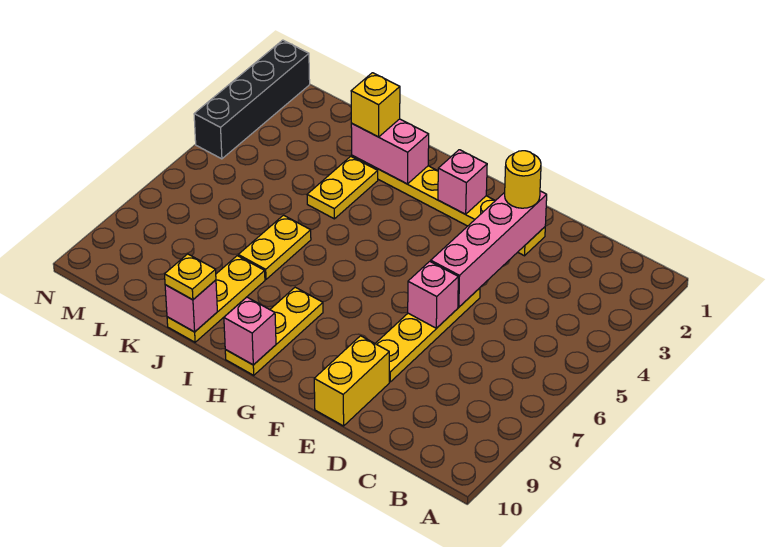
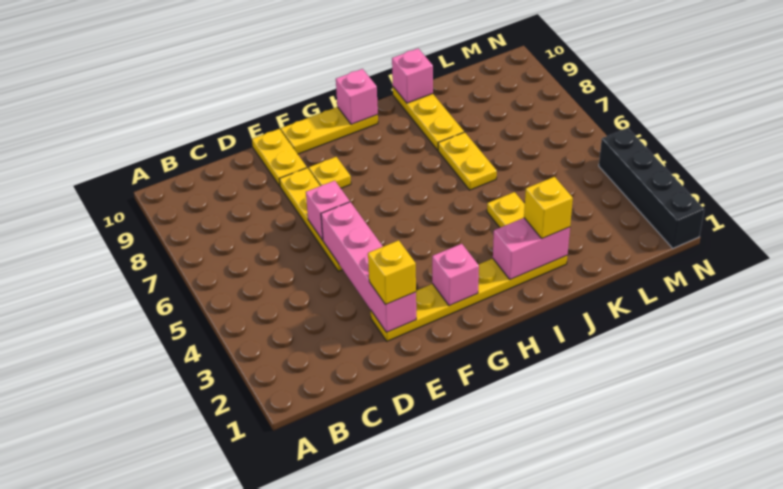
yellow 1x1 round brick [505,151,541,208] -> yellow 1x1 brick [368,240,416,305]
yellow 1x2 brick [314,336,389,426] -> yellow 1x2 plate [252,129,307,186]
yellow 1x3 plate [225,287,323,375] -> yellow 1x3 plate turned to [281,107,378,154]
yellow 1x1 plate [165,254,216,300] -> yellow 1x1 plate moved to [309,157,351,188]

